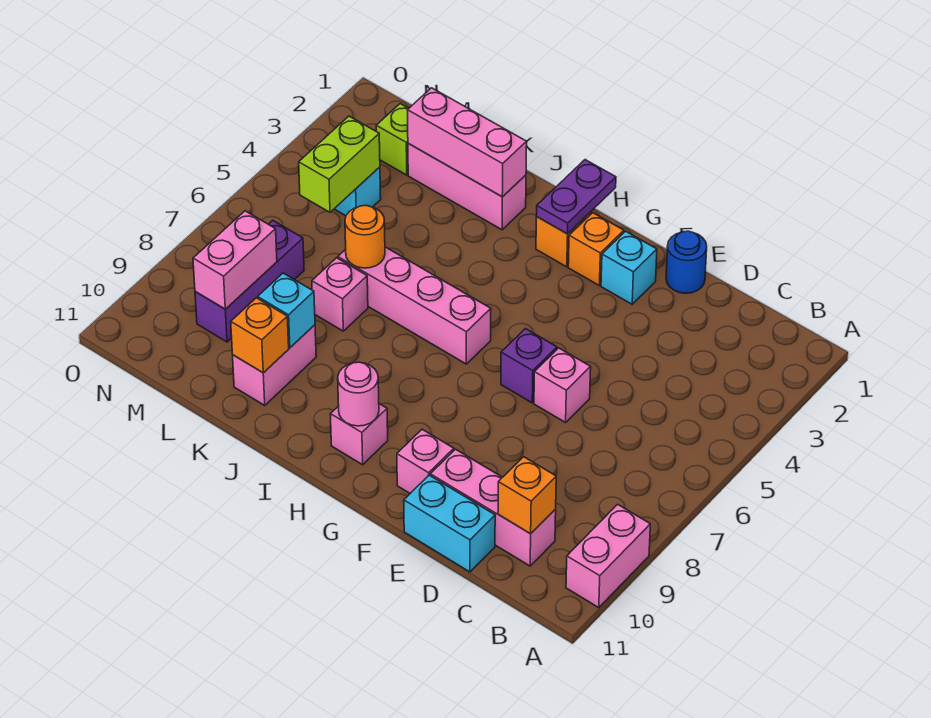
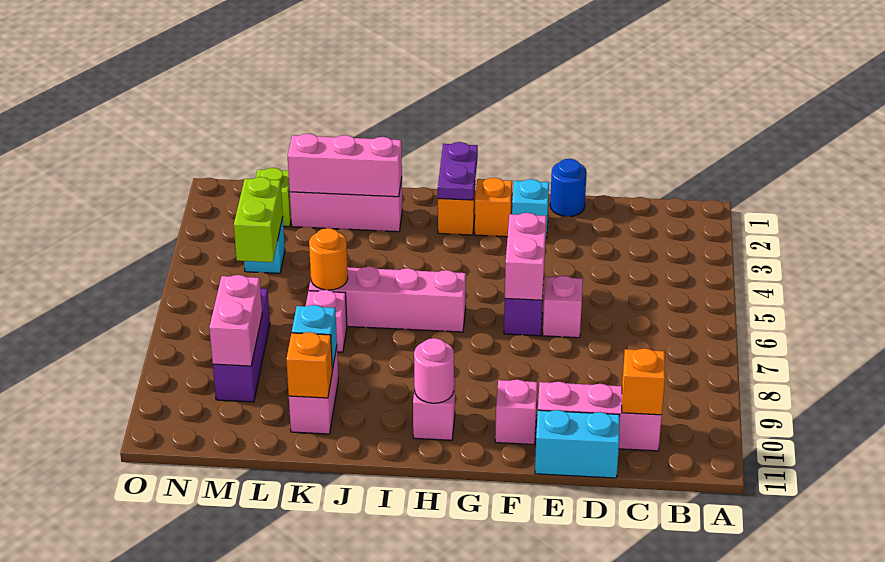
pink 1x2 brick [566,504,650,608] -> pink 1x2 brick moved to [505,213,546,300]

